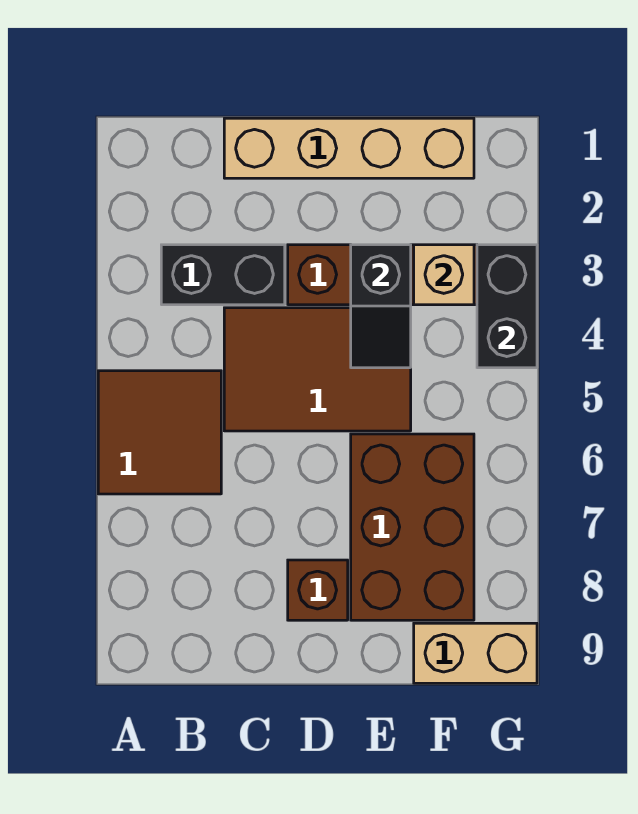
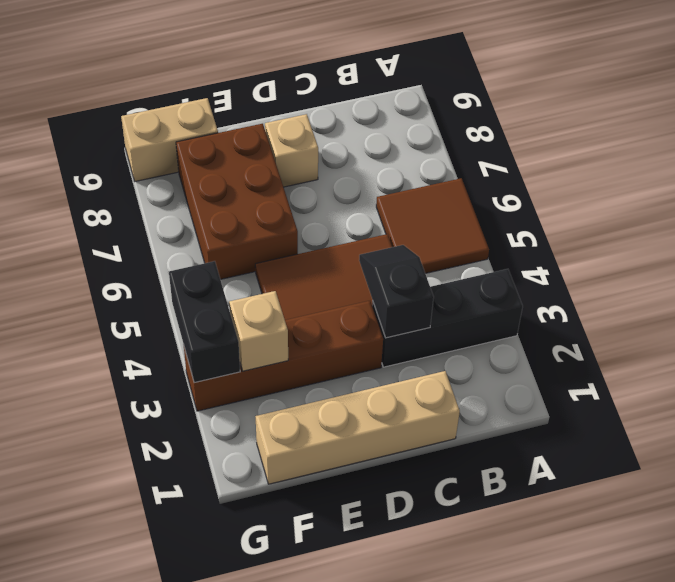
black 1x2 brick [161,245,285,305] -> black 1x3 brick [372,269,523,367]
brown 1x1 brick [288,560,348,620] -> tan 1x1 brick [265,114,318,187]
black 1x2 slope [351,245,411,368] -> black 1x2 slope moved to [359,245,434,338]

